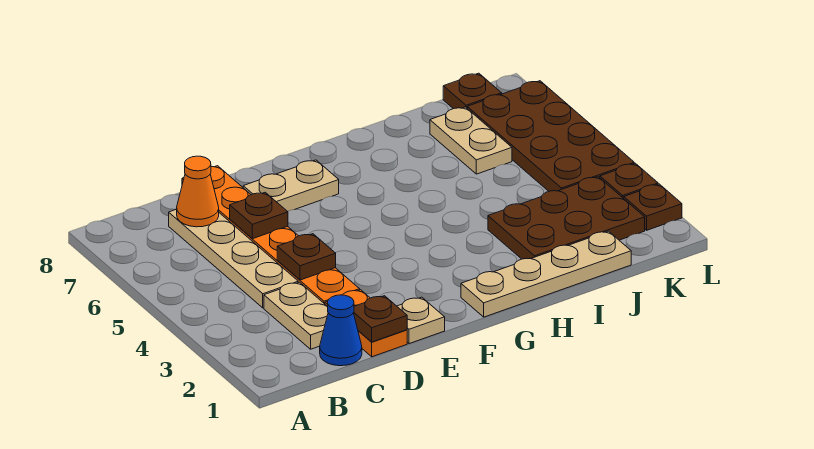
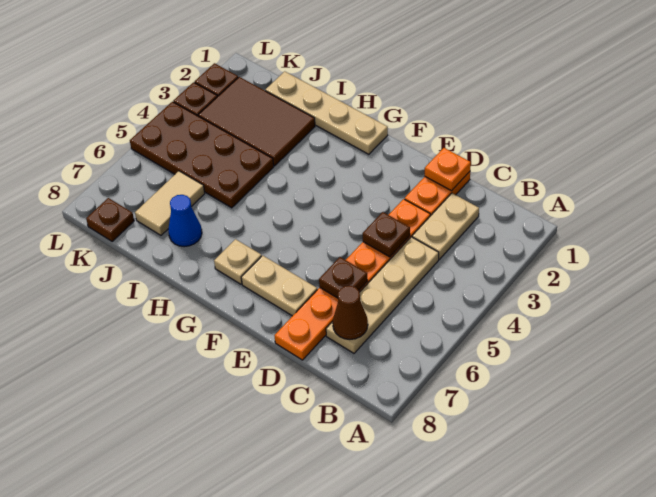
blue 1x1 cone [320,295,362,366] -> blue 1x1 cone moved to [168,195,202,247]
orange 1x1 cone [177,156,219,227] -> brown 1x1 cone [333,286,368,339]
brown 1x1 plate [353,296,407,342] -> orange 1x1 plate [425,148,471,191]
tan 1x1 plate [397,297,445,344] -> tan 1x1 plate moved to [214,239,261,284]
brown 2x3 plate [488,177,645,259] -> brown 2x3 tile [198,77,315,166]
tan 1x2 plate [430,107,512,174] -> tan 1x2 tile [135,171,205,235]
brown 2x4 plate [467,81,634,191] -> brown 2x4 plate turned to [130,102,274,208]

